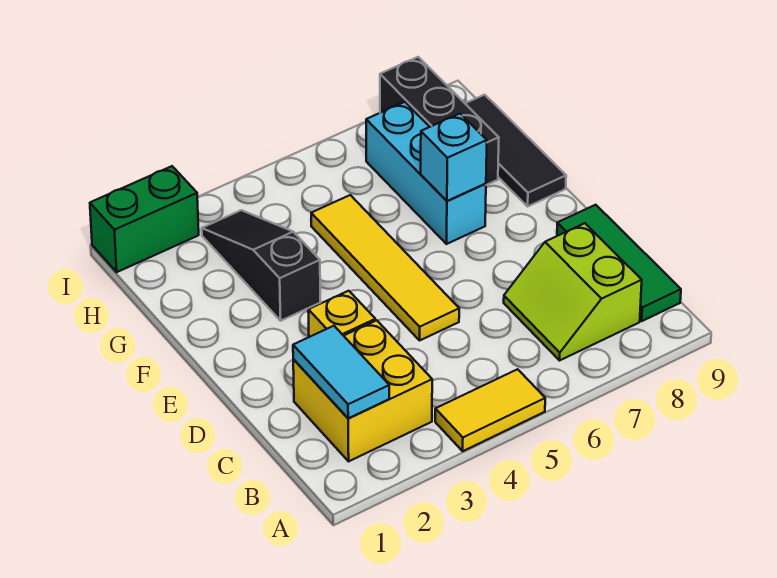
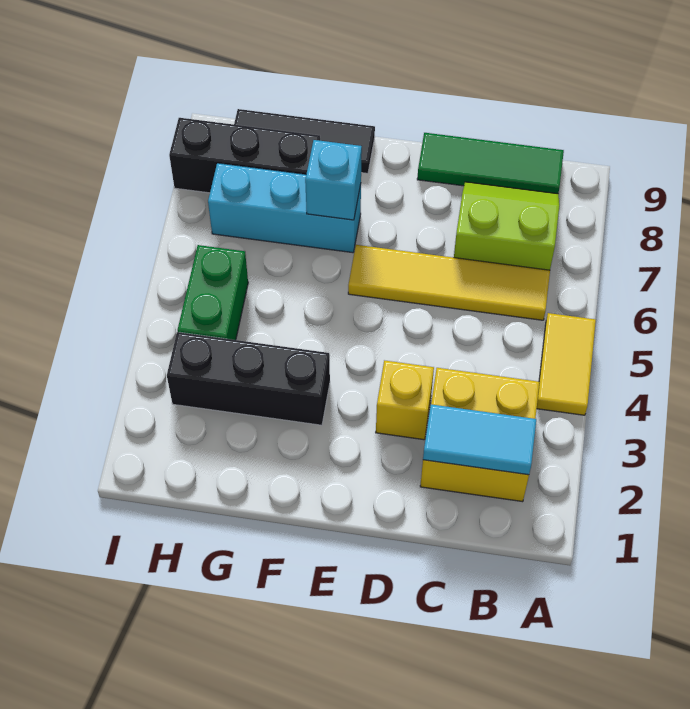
lime 2x2 slope [504,223,642,360] -> lime 2x2 slope turned to [454,182,559,270]
yellow 1x4 tile [311,195,459,340] -> yellow 1x4 tile moved to [348,245,550,320]
black 1x3 slope [202,210,321,321] -> black 1x3 brick [167,332,330,425]
green 1x2 brick [90,166,199,272] -> green 1x2 brick moved to [178,245,248,340]

